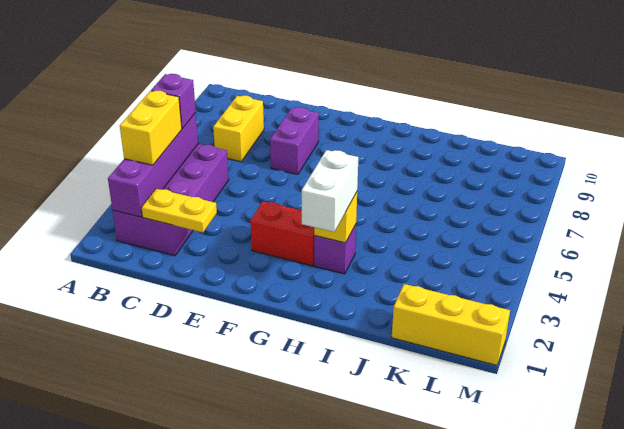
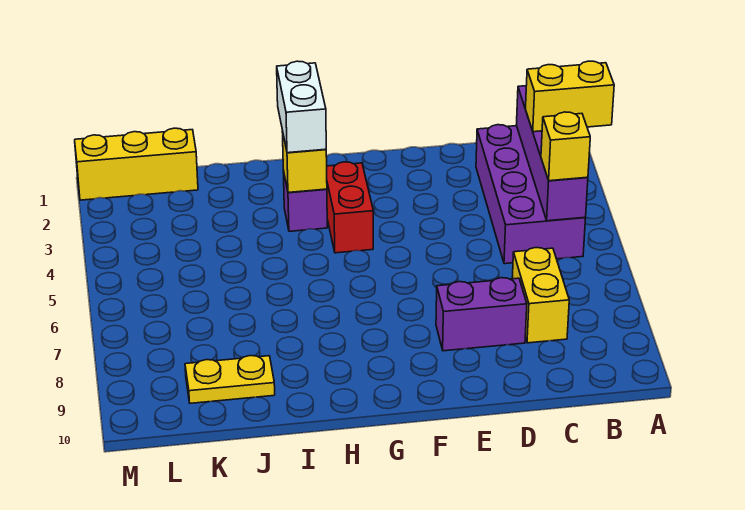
yellow 1x2 brick [120,91,182,165] -> yellow 1x2 brick turned to [525,61,614,132]
purple 1x1 brick [151,74,196,129] -> yellow 1x1 brick [541,112,590,181]
yellow 1x2 plate [142,189,217,232] -> yellow 1x2 plate moved to [185,356,275,403]
purple 1x2 brick [270,107,319,175] -> purple 1x2 brick turned to [436,278,527,351]
red 1x2 brick [250,201,315,266] -> red 1x2 brick turned to [327,162,373,253]

